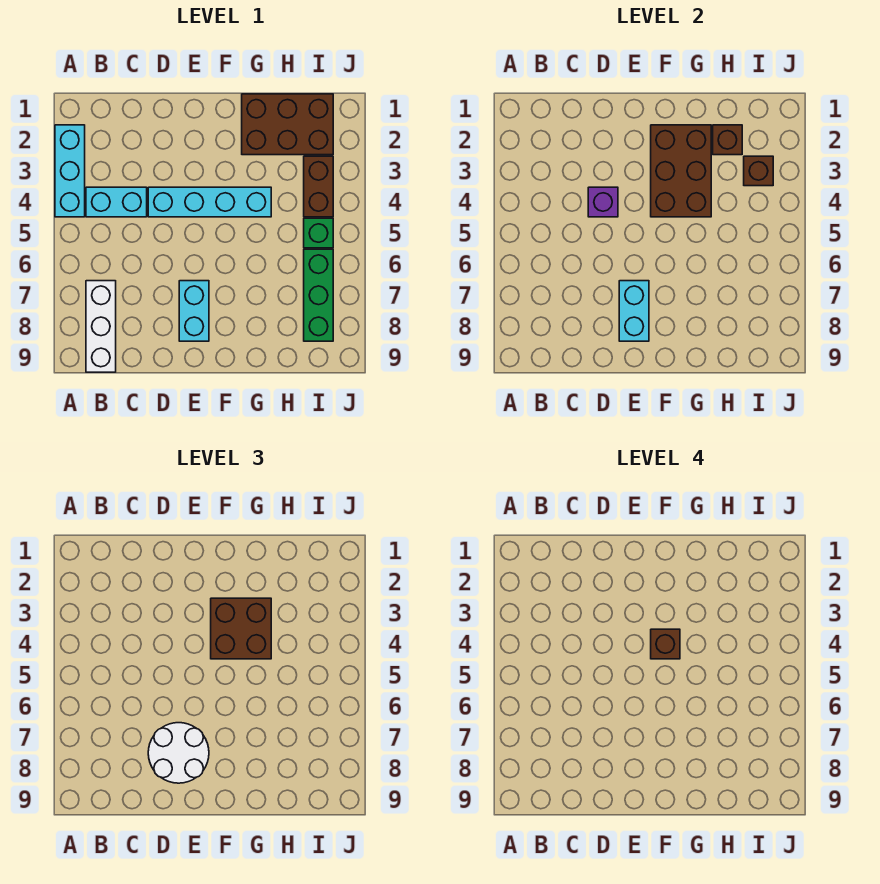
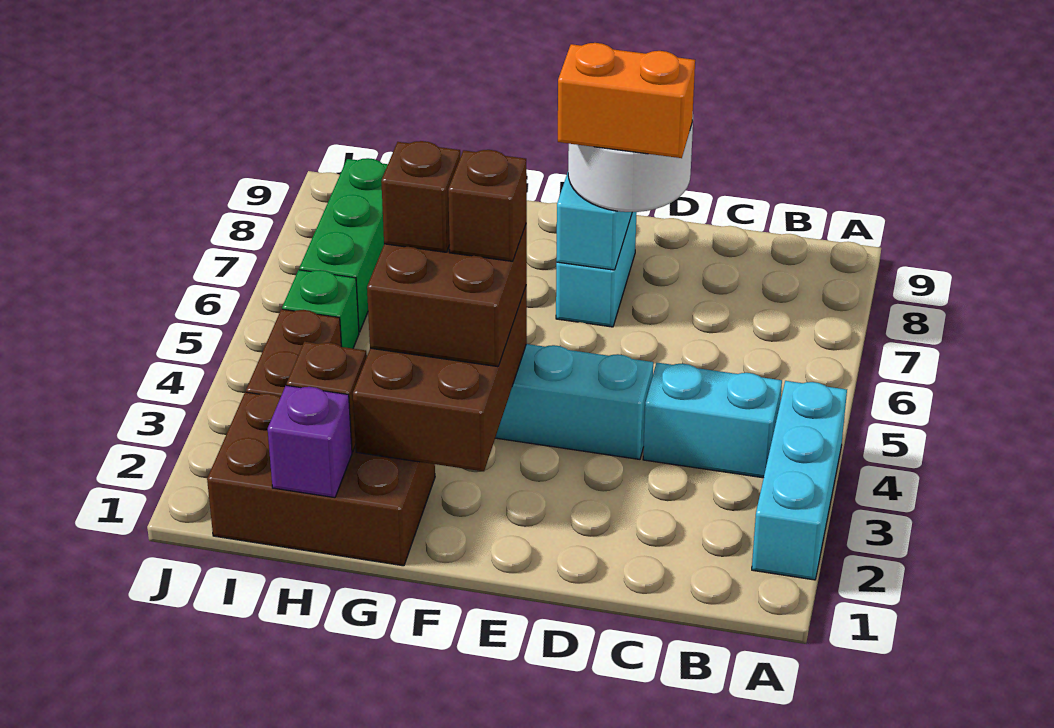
white 1x3 brick [86,281,116,372] -> none
purple 1x1 brick [588,187,618,217] -> purple 1x1 brick moved to [268,385,352,498]
none -> orange 1x2 brick [558,43,695,158]
brown 1x1 brick [744,156,773,186] -> brown 1x1 brick moved to [381,141,460,252]

